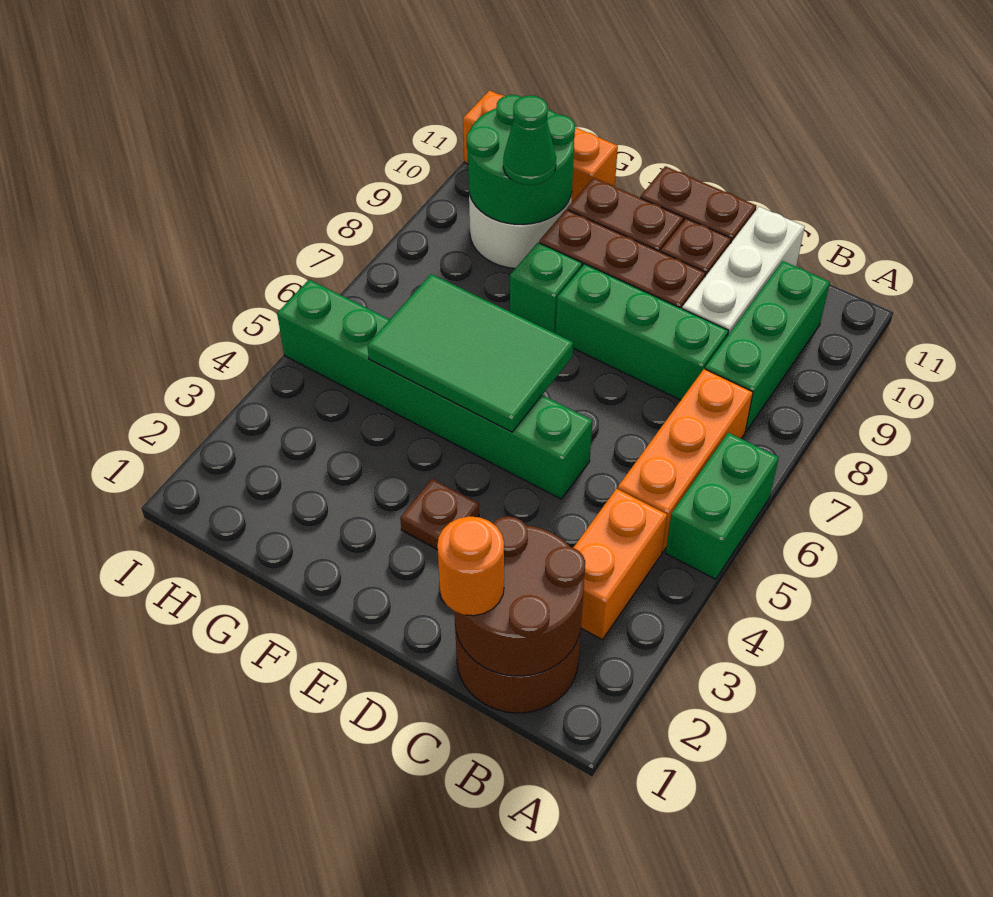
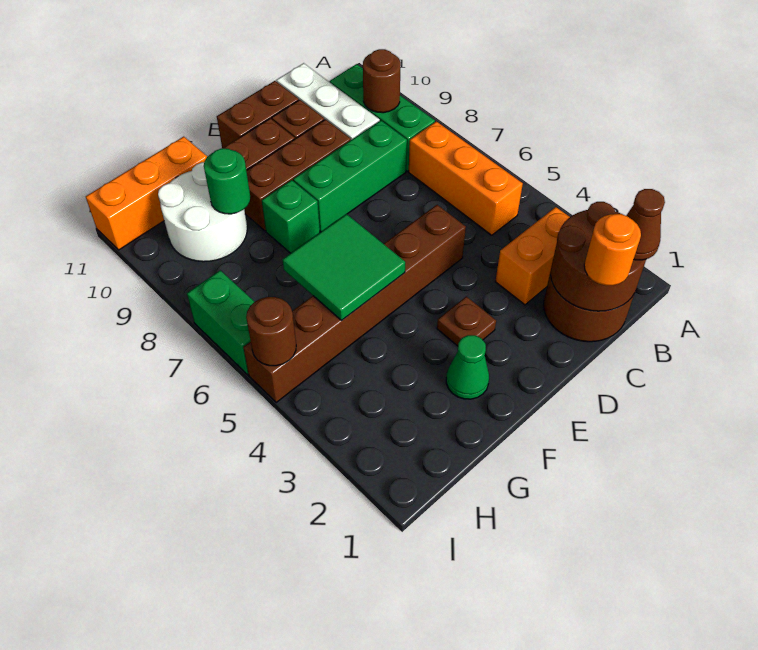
green 1x2 brick [666,433,779,579] -> green 1x2 brick moved to [187,270,254,375]
none -> brown 1x1 cone [626,189,665,260]
orange 1x2 brick [573,489,667,640] -> orange 1x2 brick turned to [495,207,570,305]
none -> brown 1x1 round brick [363,49,401,113]
green 1x6 brick [277,280,592,499] -> brown 1x6 brick [243,205,466,402]
green 2x3 tile [367,274,573,432] -> green 2x2 tile [283,214,405,320]
green 2x2 round brick [467,95,575,225] -> green 1x1 round brick [204,148,250,214]
green 1x1 cone [503,96,556,185] -> green 1x1 cone moved to [446,335,489,399]
none -> brown 1x1 round brick [246,297,296,366]

